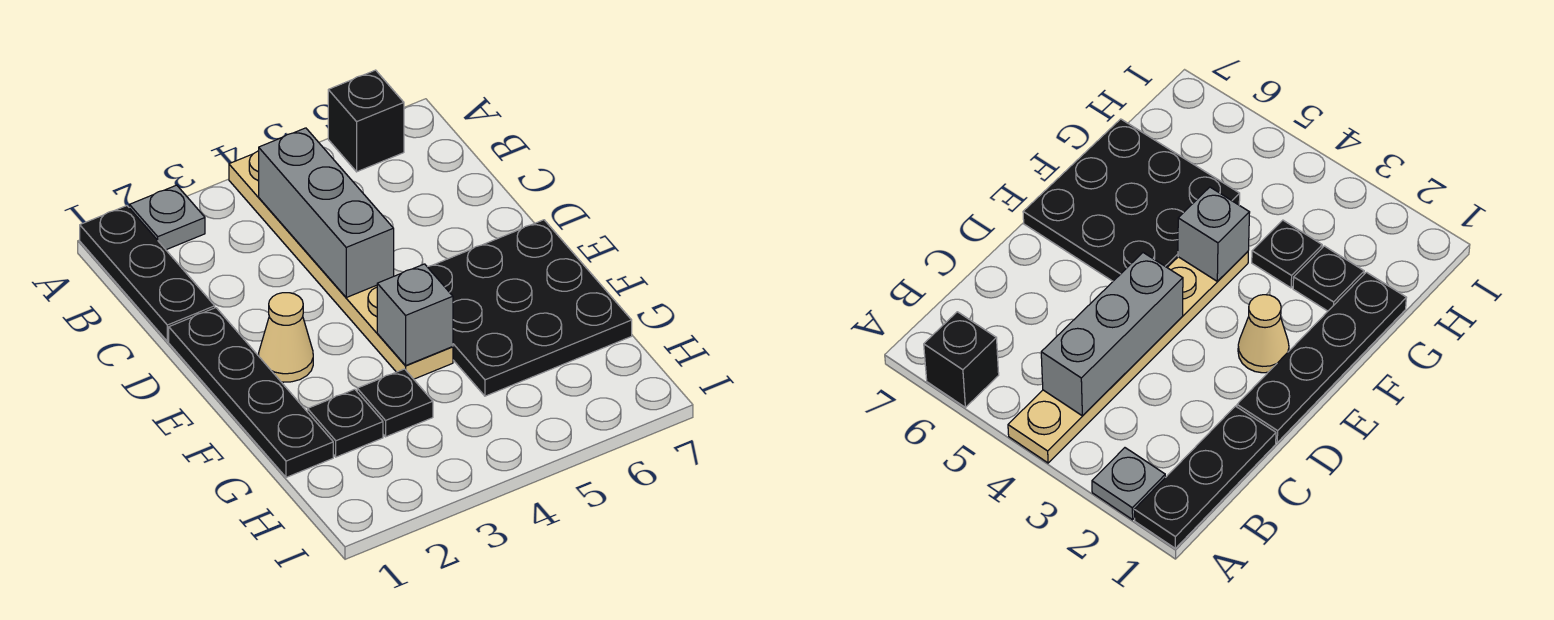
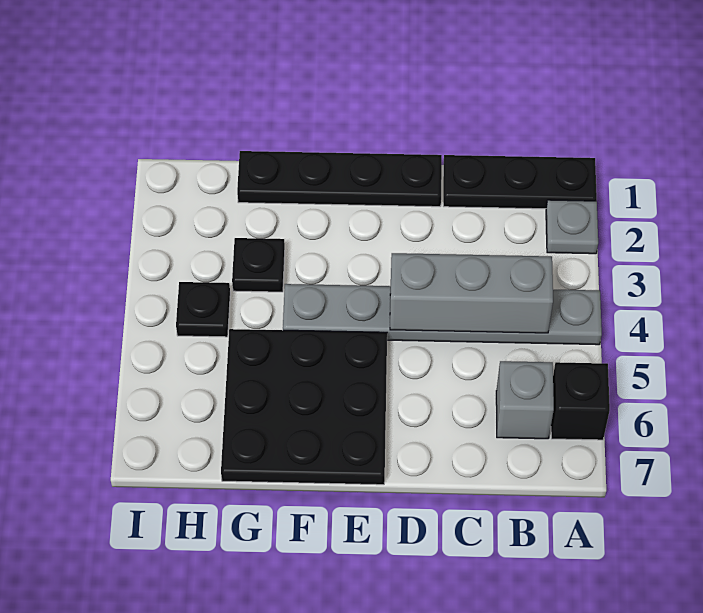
tan 1x6 plate [229,151,453,379] -> grey 1x6 plate [283,284,602,345]
tan 1x1 cone [259,293,313,382] -> none
grey 1x1 brick [377,264,453,365] -> grey 1x1 brick moved to [496,361,554,439]
black 1x1 plate [308,389,383,457] -> black 1x1 plate moved to [176,282,230,337]

